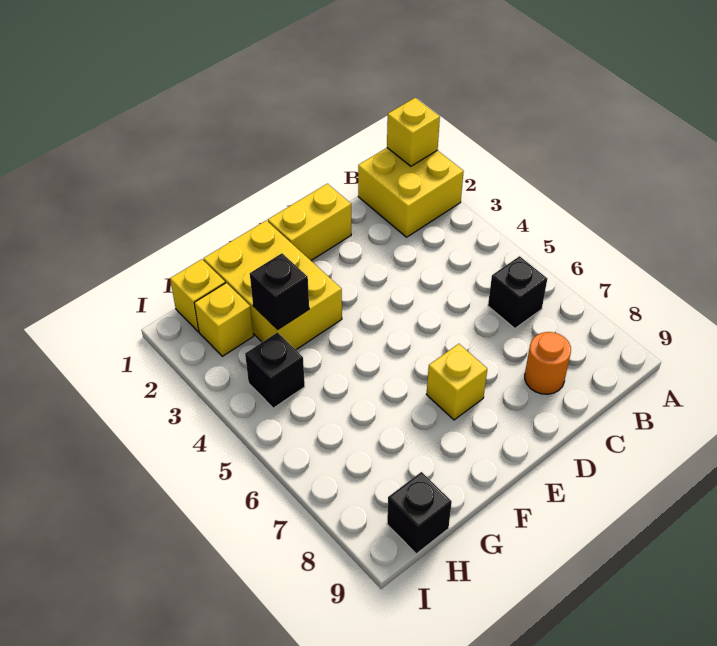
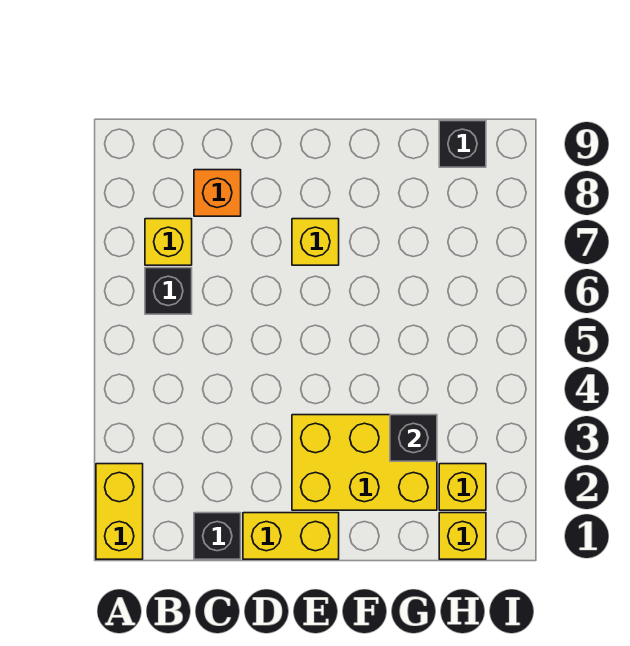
yellow 2x2 brick [358,148,464,237] -> yellow 1x2 brick [96,464,143,559]
yellow 1x1 brick [387,98,440,166] -> yellow 1x1 brick moved to [145,219,192,265]
orange 1x1 round brick [525,332,571,394] -> orange 1x1 brick [194,170,241,216]
yellow 2x3 brick [204,220,342,350] -> yellow 2x3 brick turned to [292,415,437,510]
black 1x1 brick [245,332,305,408] -> black 1x1 brick moved to [194,513,241,559]

